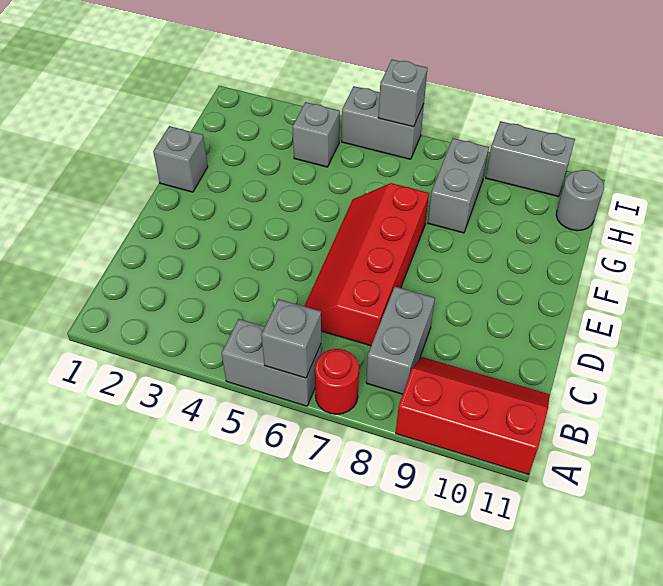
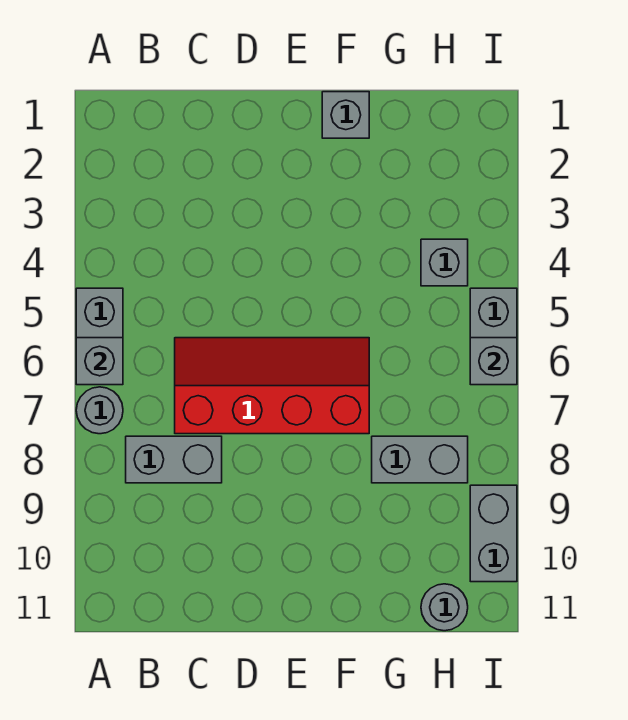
red 1x1 round brick [315,349,359,414] -> grey 1x1 round brick [76,387,123,434]
red 2x3 slope [396,357,550,474] -> none

